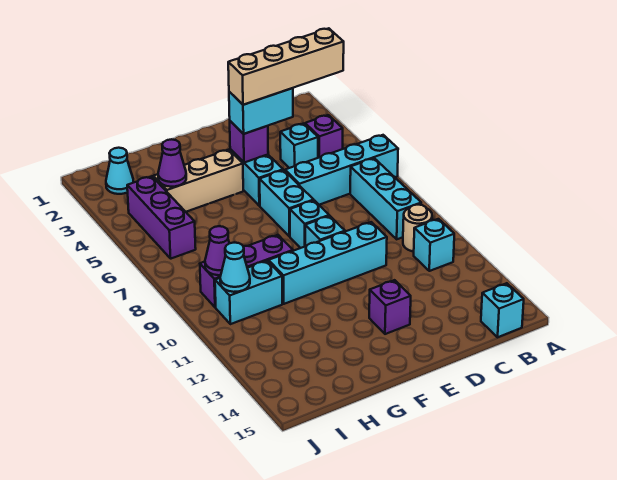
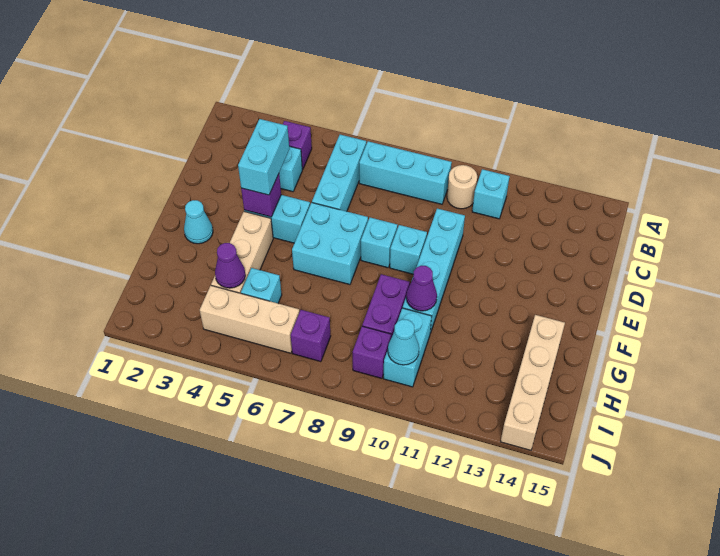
cyan 1x4 brick [285,135,398,205] -> cyan 1x3 brick [312,135,366,211]
tan 1x4 brick [228,28,344,105] -> tan 1x4 brick moved to [501,315,565,450]
cyan 1x1 brick [481,283,524,337] -> cyan 1x1 brick moved to [241,268,282,303]
cyan 1x2 brick [260,170,314,236] -> cyan 2x2 brick [292,202,368,285]
purple 1x1 brick [369,280,411,334] -> purple 1x1 brick moved to [291,310,331,362]
cyan 1x1 cone [106,148,134,194] -> cyan 1x1 cone moved to [184,200,213,244]
purple 1x3 brick [127,176,196,259] -> tan 1x3 brick [200,286,299,353]
purple 1x1 cone [205,226,229,275] -> purple 1x1 cone moved to [406,266,437,311]

